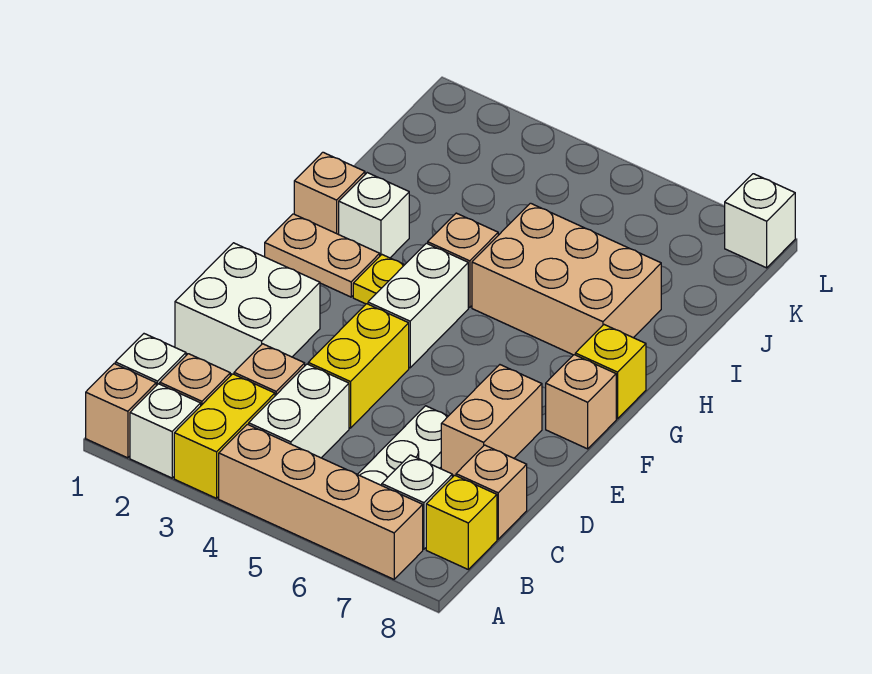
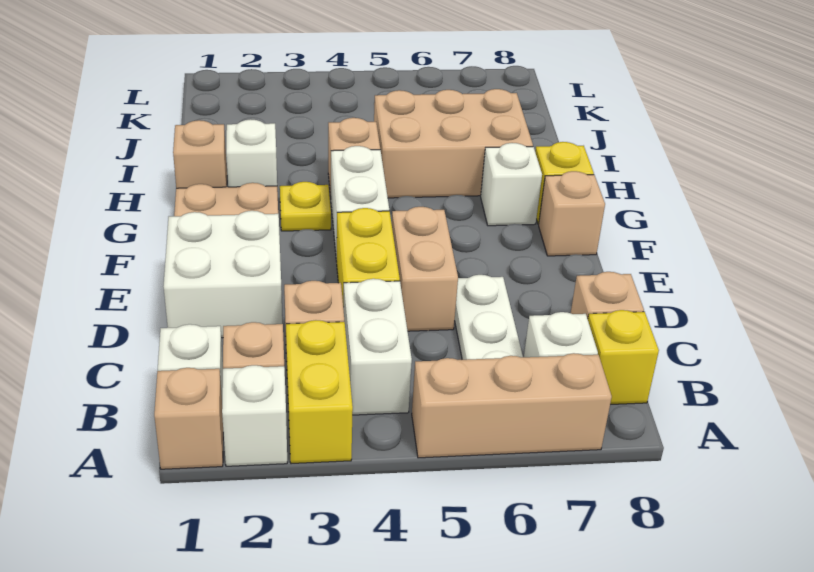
tan 1x4 brick [219,424,423,579] -> tan 1x3 brick [412,353,612,458]
tan 1x2 brick [441,365,542,476] -> tan 1x2 brick moved to [392,207,458,331]
white 1x1 brick [725,174,795,268] -> white 1x1 brick moved to [481,143,542,226]

